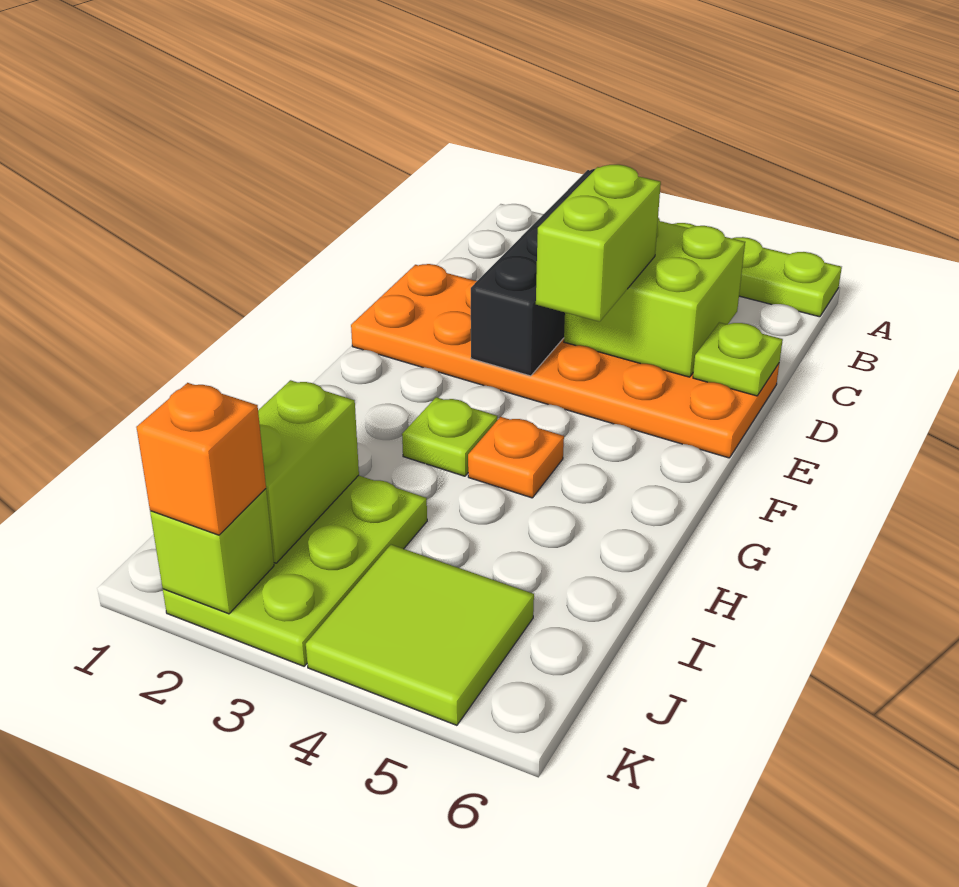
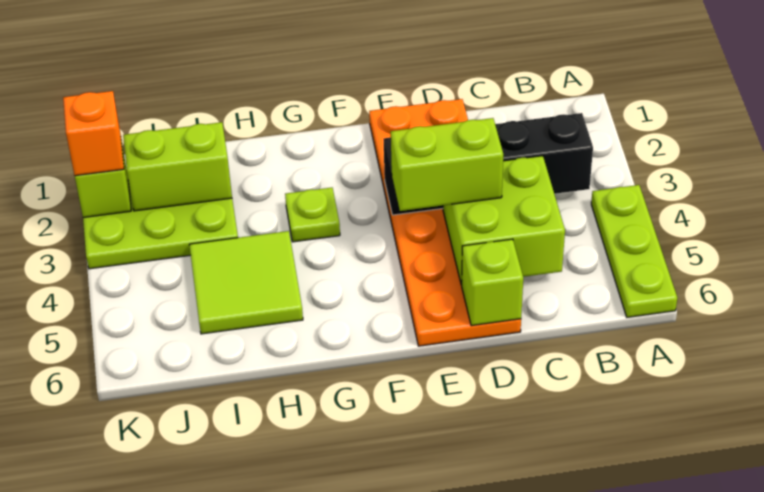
lime 1x1 plate [693,322,783,396] -> lime 1x1 brick [462,239,523,326]
orange 1x1 plate [468,417,564,498] -> none
lime 2x2 tile [306,545,534,725] -> lime 2x2 tile moved to [189,231,303,334]

